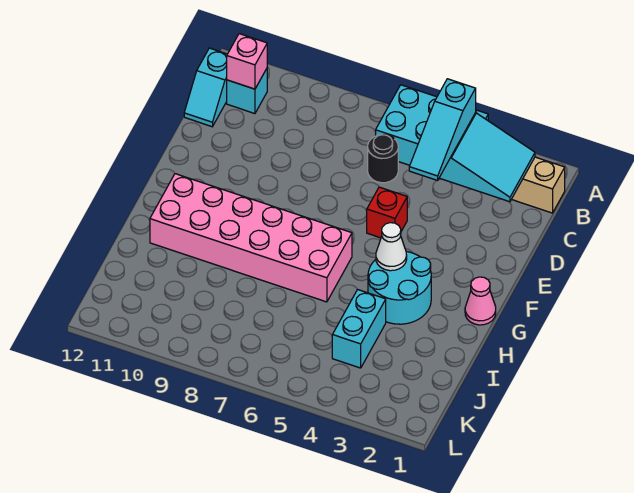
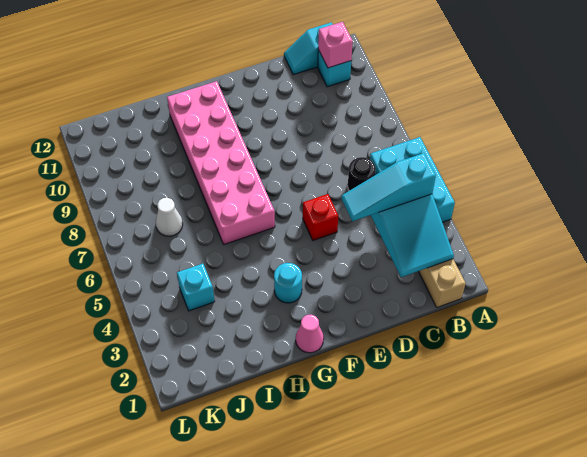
cyan 2x2 round brick [368,252,431,324] -> cyan 1x1 round brick [274,263,302,303]
white 1x1 cone [376,223,407,271] -> white 1x1 cone moved to [156,198,183,236]
cyan 1x2 brick [332,290,386,368] -> cyan 1x1 brick [177,264,215,311]

